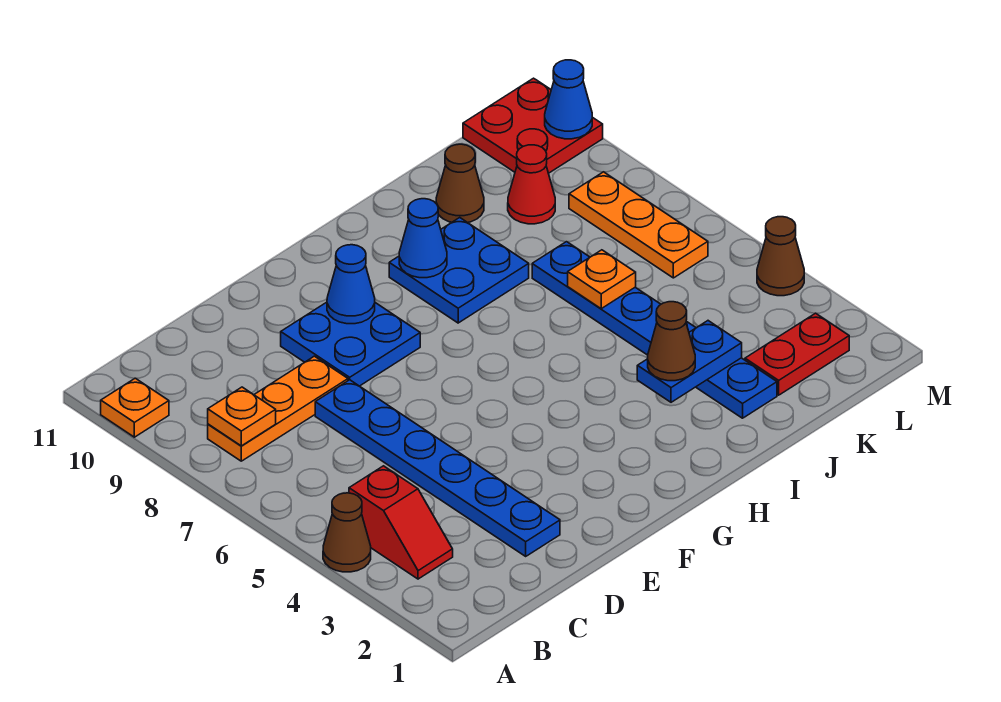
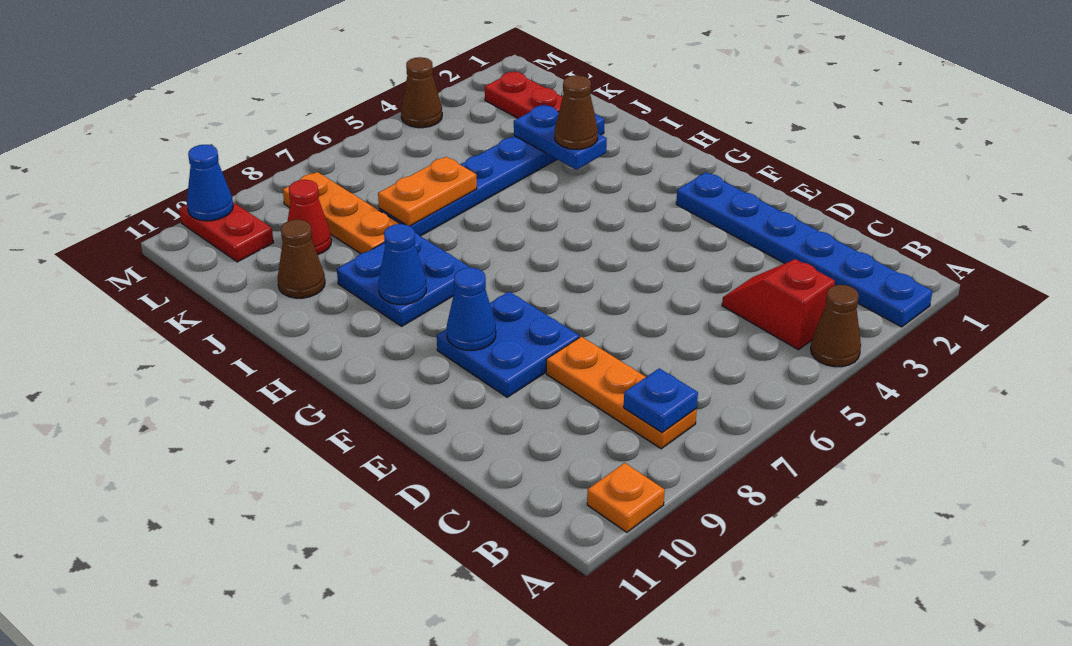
red 1x2 slope [349,466,453,579] -> red 1x2 slope turned to [722,259,835,350]
orange 1x1 plate [208,387,276,446] -> blue 1x1 plate [624,368,698,433]
blue 1x6 plate [315,380,560,556] -> blue 1x6 plate turned to [676,172,932,327]
orange 1x1 plate [568,250,636,309] -> orange 1x2 plate [378,157,477,226]
orange 1x3 plate [569,172,708,278] -> orange 1x3 plate turned to [283,172,400,254]
red 2x2 plate [463,78,603,173] -> red 1x2 plate [179,202,274,262]

